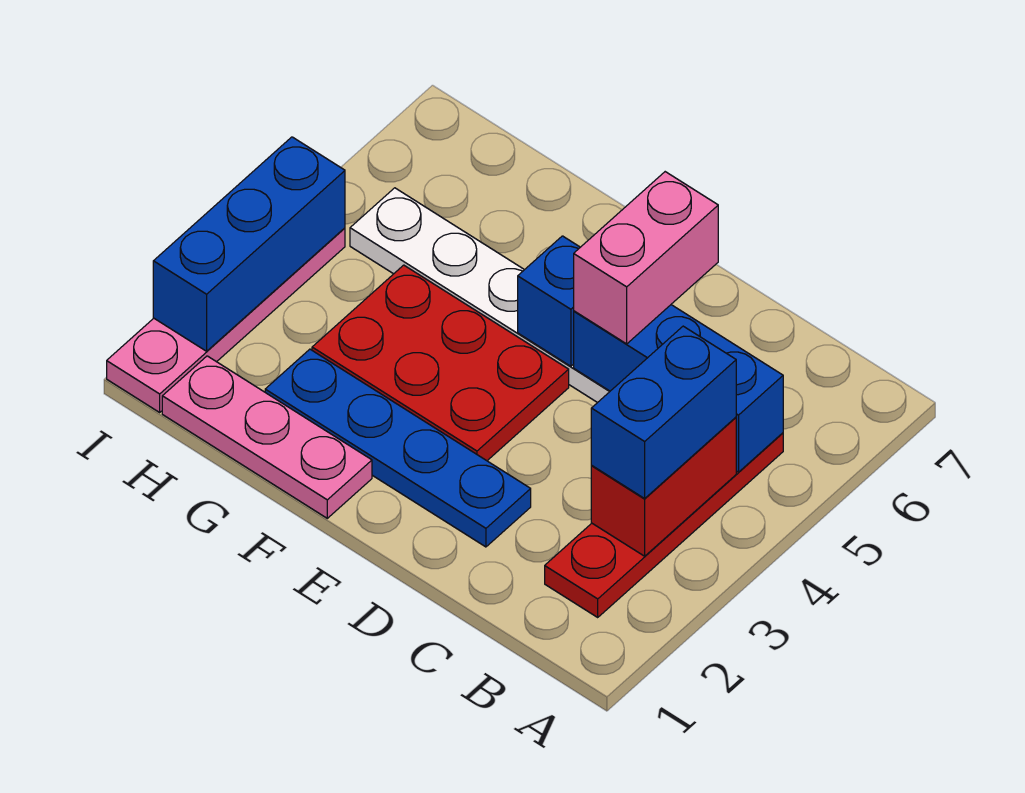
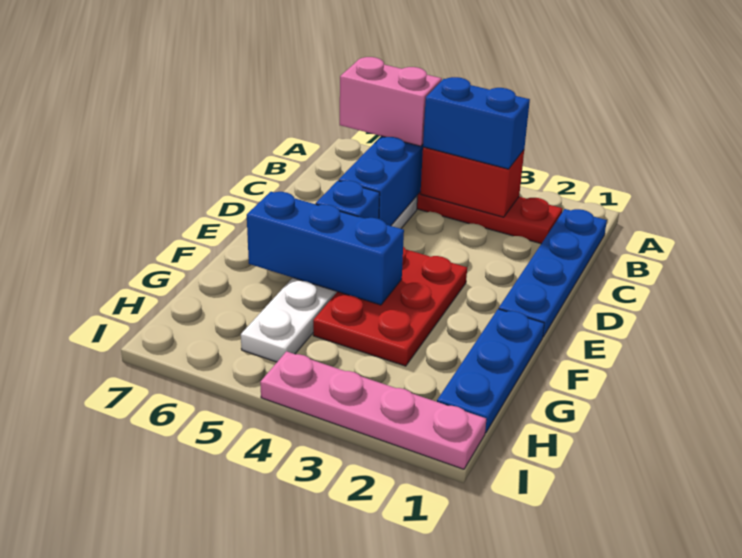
blue 1x4 plate [265,349,531,547] -> blue 1x4 plate moved to [499,209,607,337]
pink 1x2 brick [574,172,718,344] -> pink 1x2 brick moved to [340,57,442,146]
pink 1x3 plate [162,356,372,518] -> blue 1x3 plate [437,309,544,433]
blue 1x3 brick [153,137,345,351] -> blue 1x3 brick moved to [247,192,404,305]

